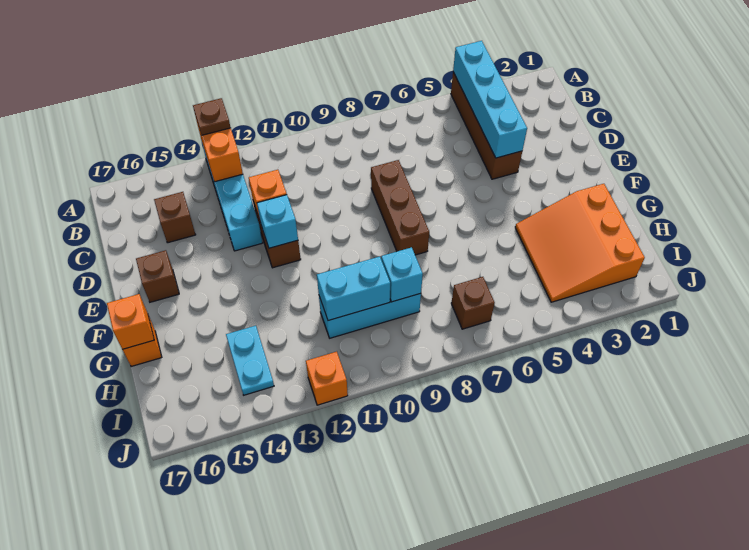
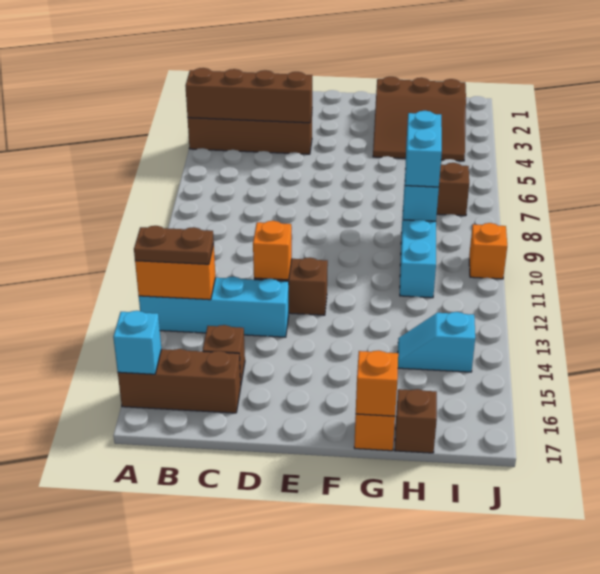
cyan 1x4 brick [453,41,527,158] -> brown 1x4 brick [185,68,312,123]
brown 1x1 plate [193,98,231,135] -> brown 1x2 plate [134,226,214,264]
brown 1x3 brick [371,160,429,255] -> brown 1x3 brick moved to [118,349,241,413]
cyan 1x1 brick [257,195,298,248] -> cyan 1x1 brick moved to [113,311,161,374]
brown 1x1 brick [136,250,179,302] -> brown 1x1 brick moved to [395,389,437,453]
orange 3x3 slope [515,184,645,302] -> brown 3x3 slope [373,77,466,161]
cyan 1x2 brick [317,256,390,321] -> cyan 1x2 brick moved to [405,111,442,187]
cyan 1x2 plate [226,326,274,395] -> cyan 1x2 slope [398,312,475,372]
orange 1x1 brick [306,352,348,405] -> orange 1x1 brick moved to [469,223,507,279]

